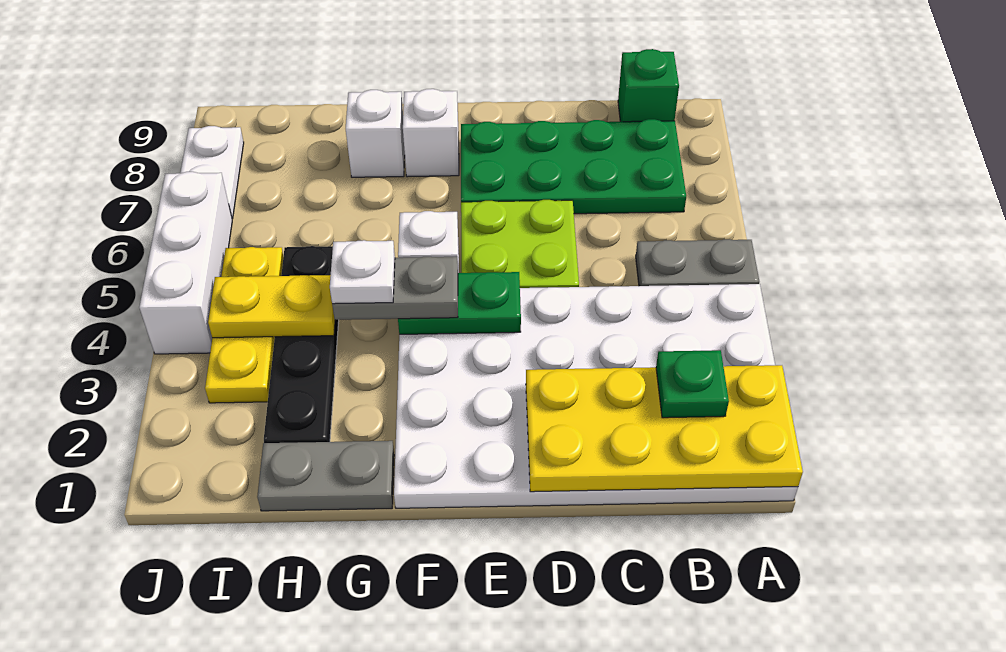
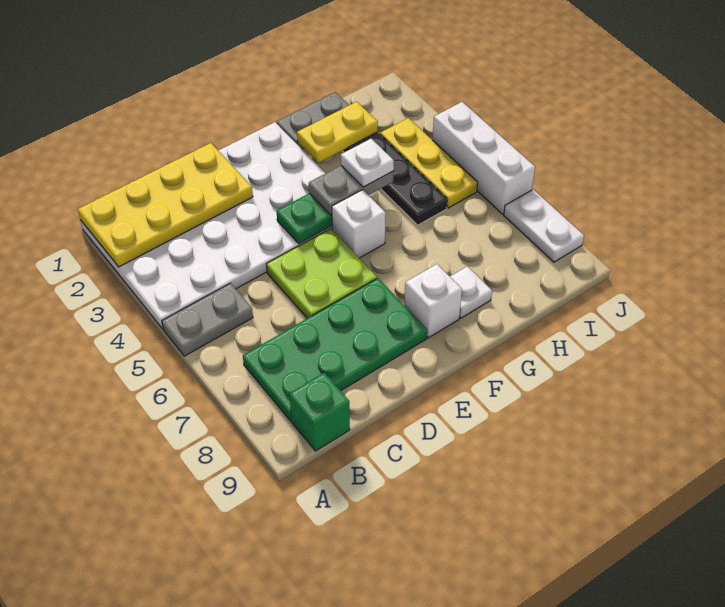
green 1x1 plate [656,350,729,418] -> none
white 1x1 brick [346,90,405,177] -> white 1x1 plate [450,266,492,318]
yellow 1x2 plate [208,275,335,338] -> yellow 1x2 plate moved to [297,102,378,163]

